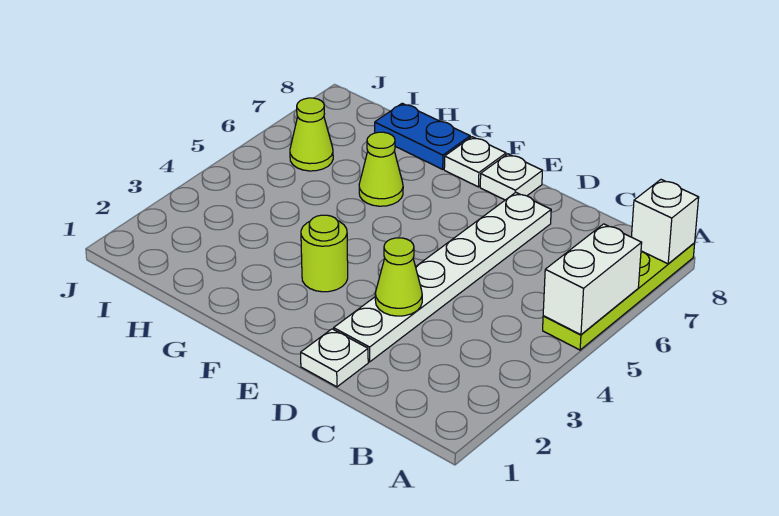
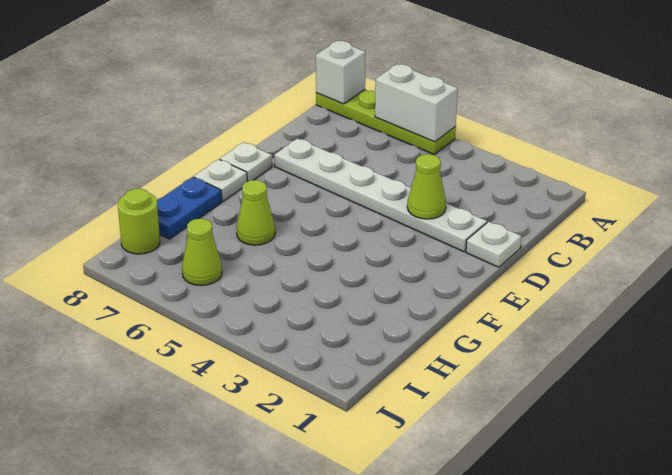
lime 1x1 round brick [301,215,348,292] -> lime 1x1 round brick moved to [118,189,160,254]

